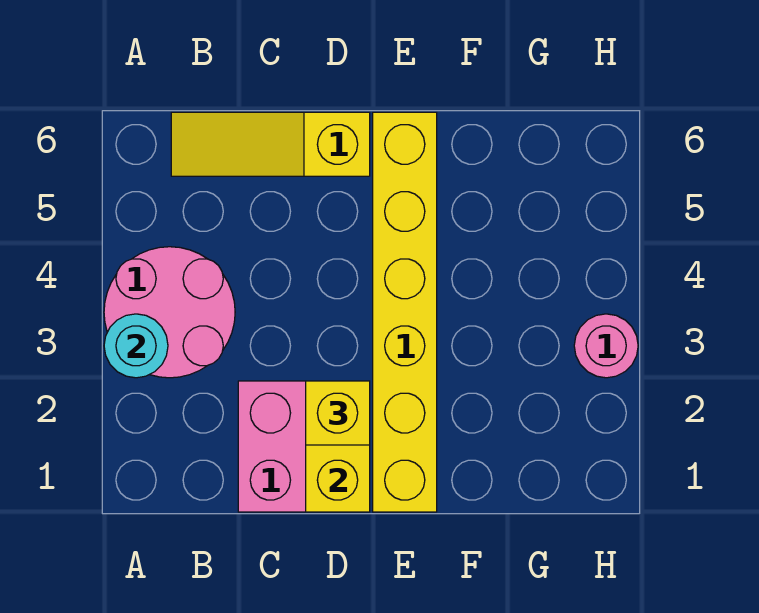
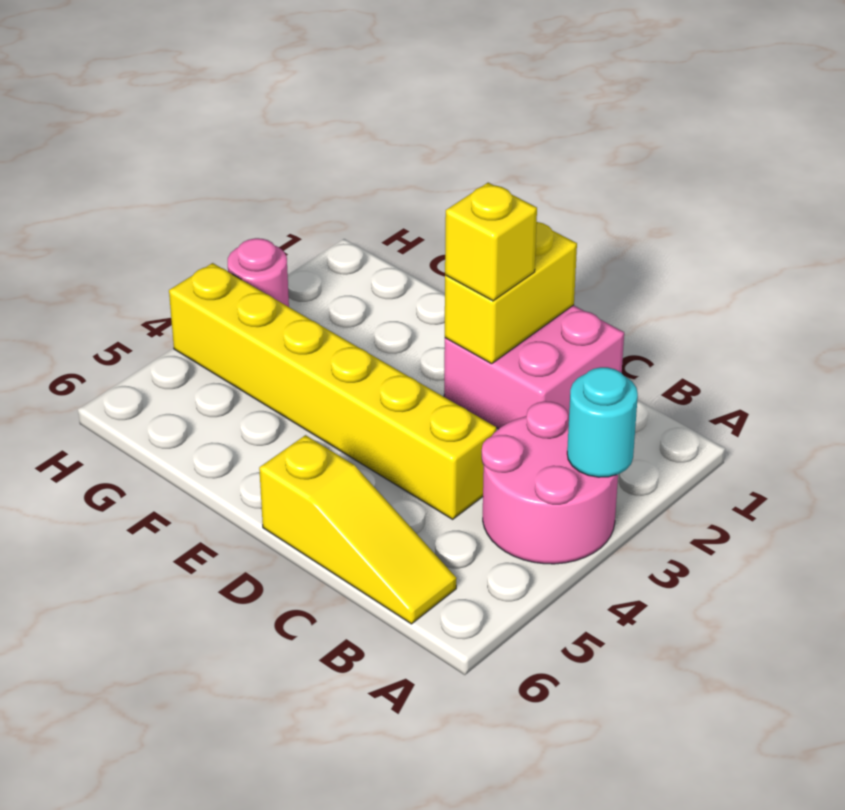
yellow 1x6 brick [373,112,437,512] -> yellow 1x6 brick turned to [169,263,496,519]

